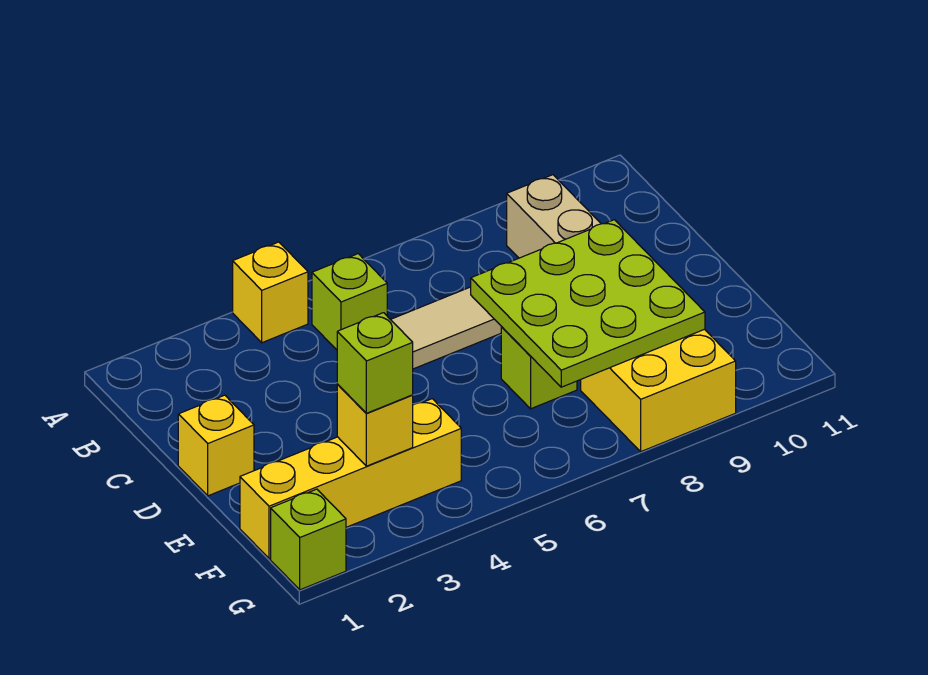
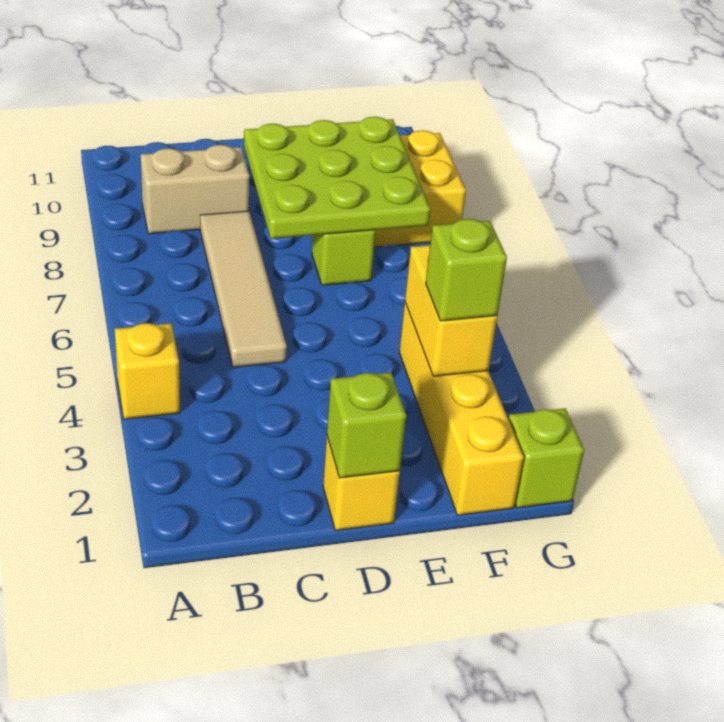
lime 1x1 brick [312,254,387,350] -> lime 1x1 brick moved to [327,372,406,478]
yellow 1x1 brick [337,384,413,466] -> yellow 1x2 brick [405,245,497,376]

